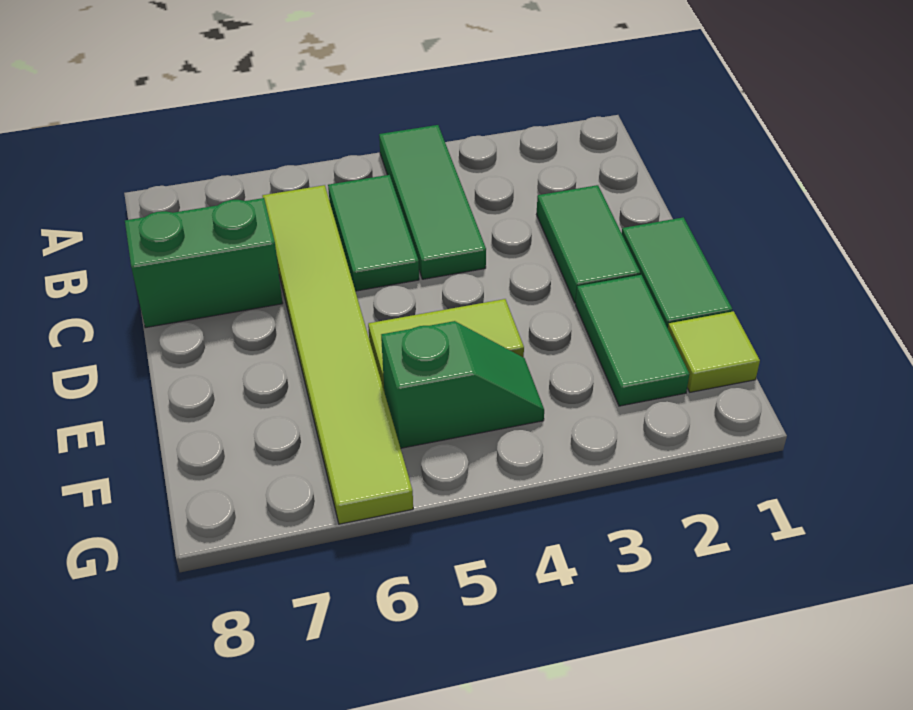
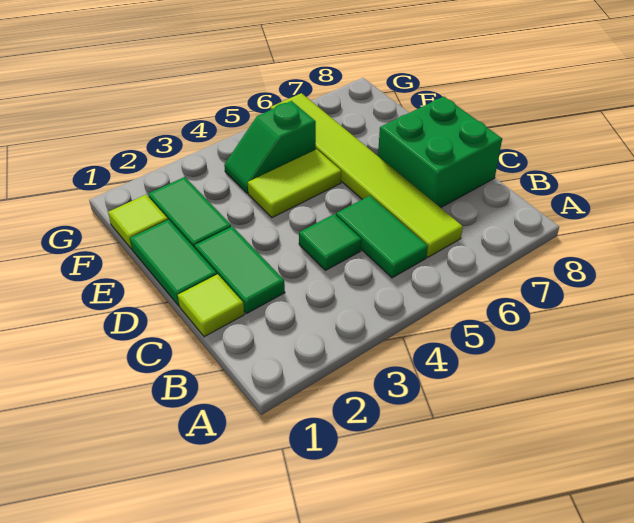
green 1x3 tile [379,125,486,279] -> green 1x1 tile [299,214,361,270]
none -> lime 1x1 tile [178,274,244,337]
green 1x2 brick [125,198,283,328] -> green 2x2 brick [378,97,502,208]

